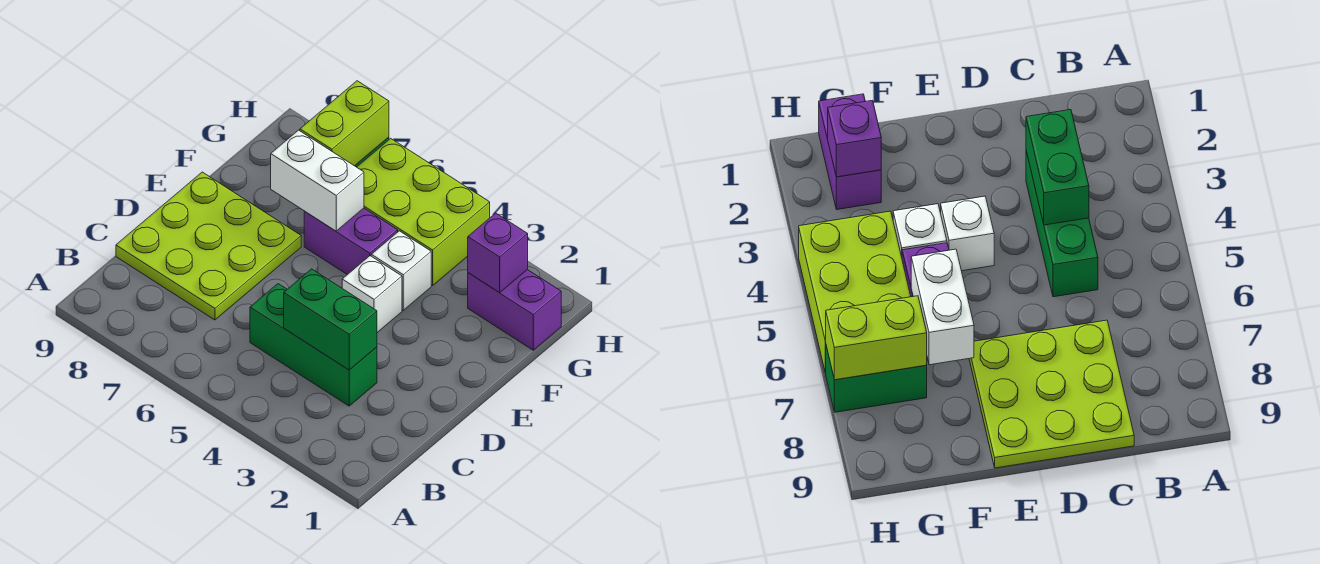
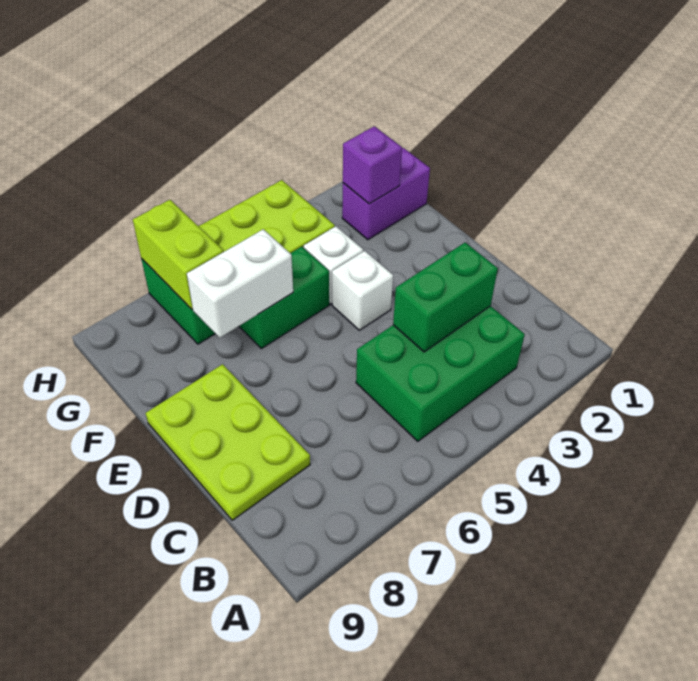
green 1x3 brick [250,284,377,406] -> green 2x3 brick [356,306,525,441]
lime 3x3 plate [116,172,301,320] -> lime 2x3 plate [146,364,310,520]
purple 1x2 brick [304,208,398,275] -> green 1x2 brick [239,247,329,349]

